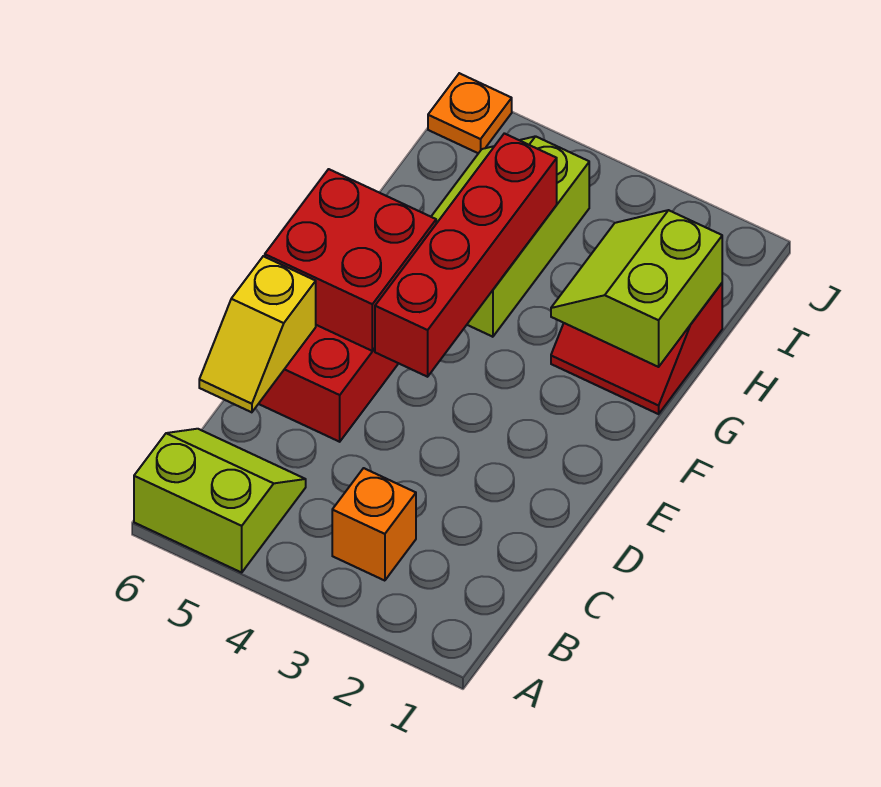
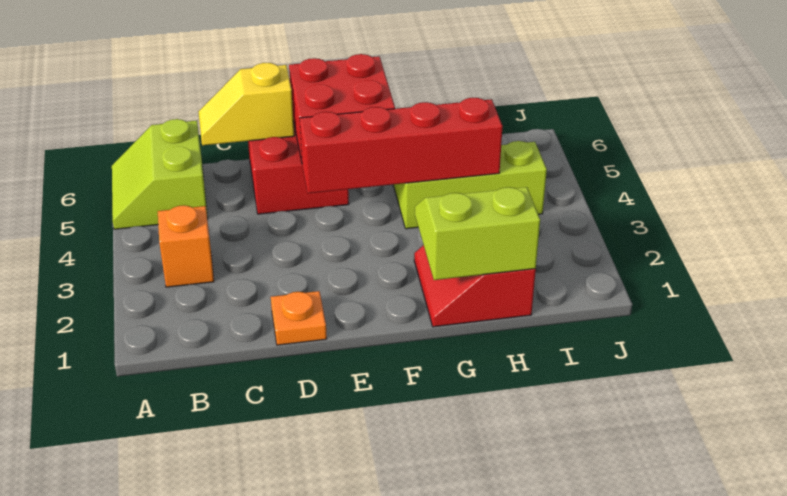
lime 2x2 slope [134,429,306,572] -> lime 2x2 slope turned to [112,119,208,229]
orange 1x1 plate [428,73,512,153] -> orange 1x1 plate moved to [271,291,327,345]

